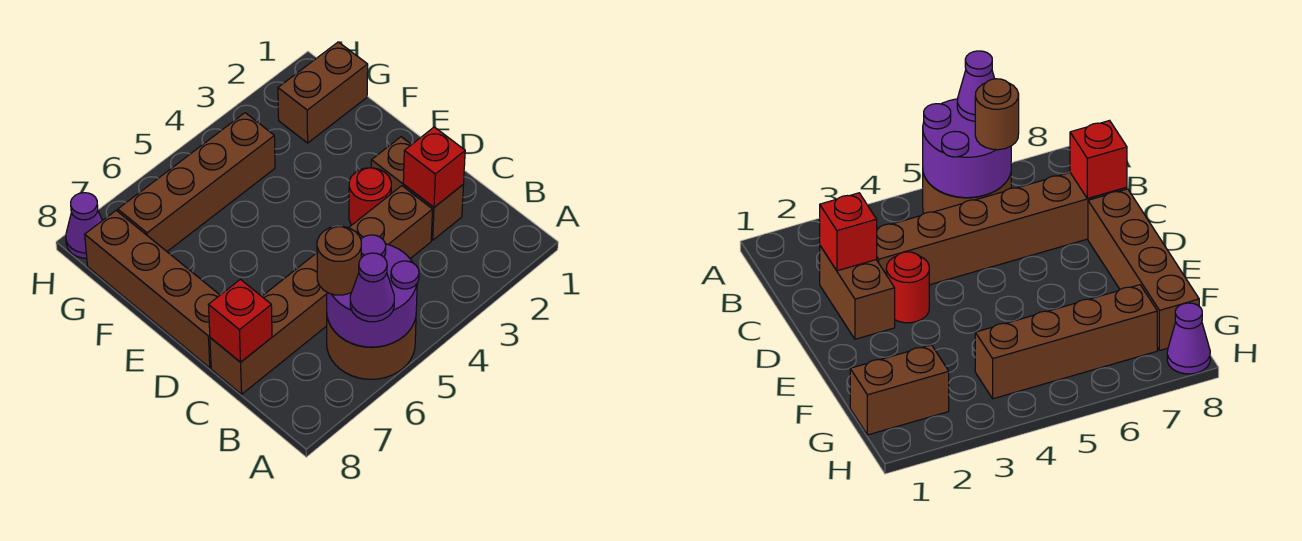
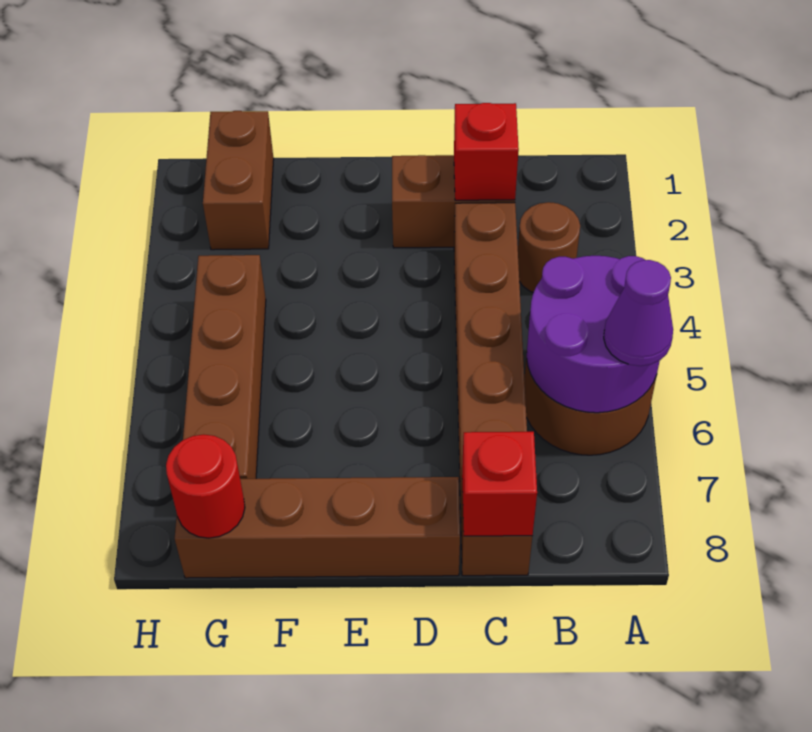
brown 1x1 round brick [317,226,361,295] -> brown 1x1 round brick moved to [518,202,580,293]
red 1x1 round brick [349,168,391,225] -> red 1x1 round brick moved to [166,434,245,538]
purple 1x1 cone [66,193,102,258] -> none

